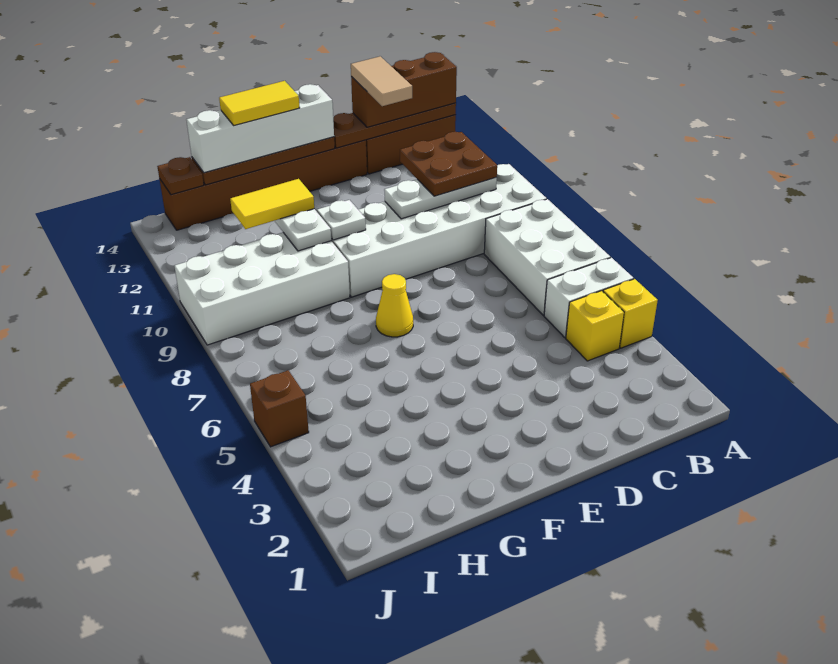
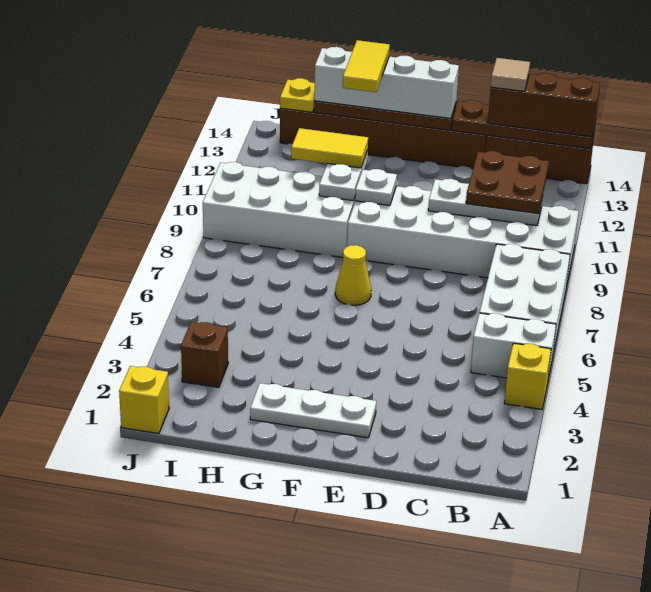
yellow 1x1 brick [566,291,624,361] -> yellow 1x1 brick moved to [119,366,169,434]
tan 1x2 tile [351,56,412,106] -> tan 1x1 tile [491,58,530,91]
none -> white 1x3 plate [250,383,376,438]
yellow 1x2 tile [219,81,300,125] -> yellow 1x2 tile turned to [343,40,390,92]
brown 1x1 plate [157,157,204,195] -> yellow 1x1 plate [280,78,315,112]
brown 1x1 brick [250,370,309,447] -> brown 1x1 brick moved to [181,322,228,387]

